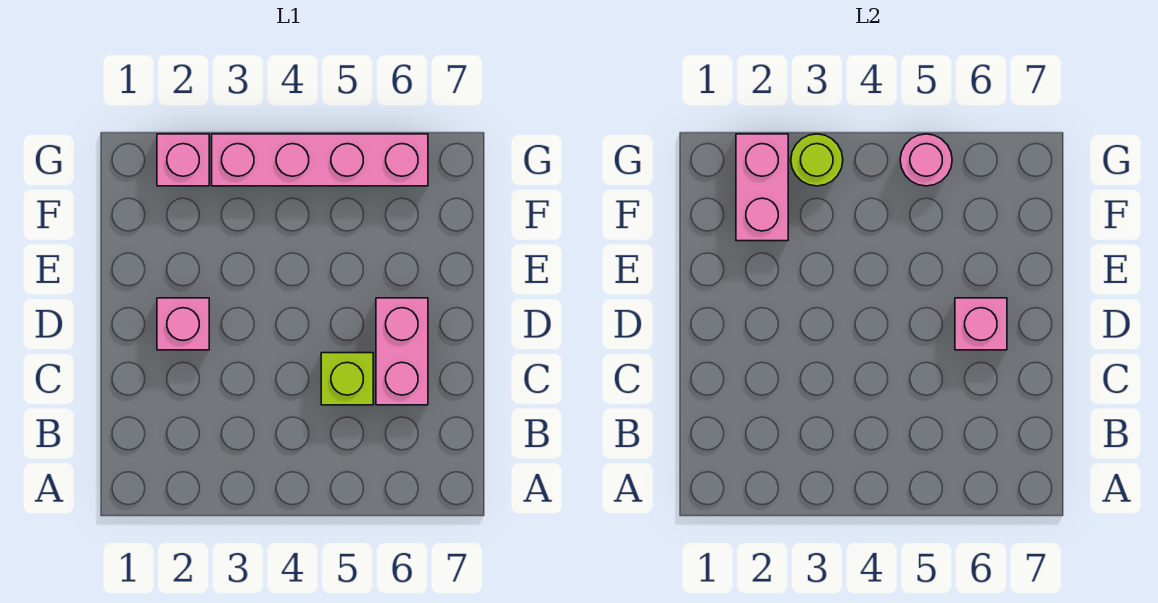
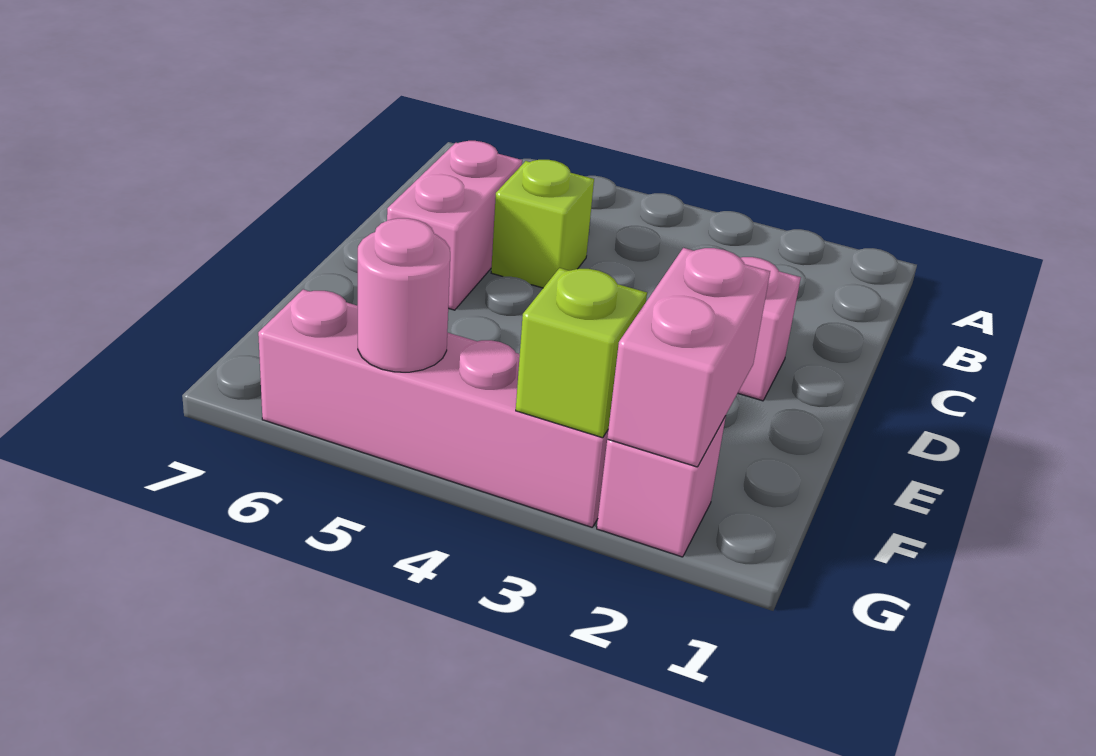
pink 1x1 brick [955,298,1007,350] -> none
lime 1x1 round brick [791,134,843,186] -> lime 1x1 brick [516,268,647,438]

